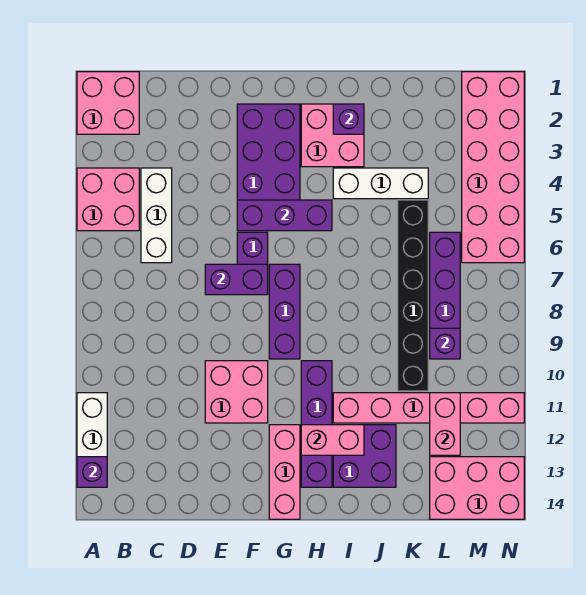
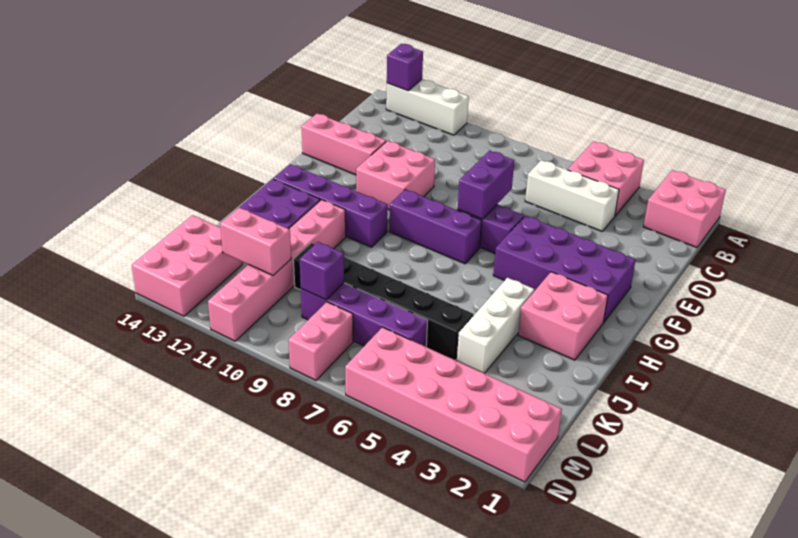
purple 1x3 brick [237,200,332,231] -> none
pink 1x3 brick [269,425,300,519] -> pink 1x3 brick moved to [301,114,386,175]
pink 1x2 brick [301,425,364,455] -> pink 1x2 brick moved to [289,302,353,380]
purple 1x1 brick [333,104,364,134] -> none

